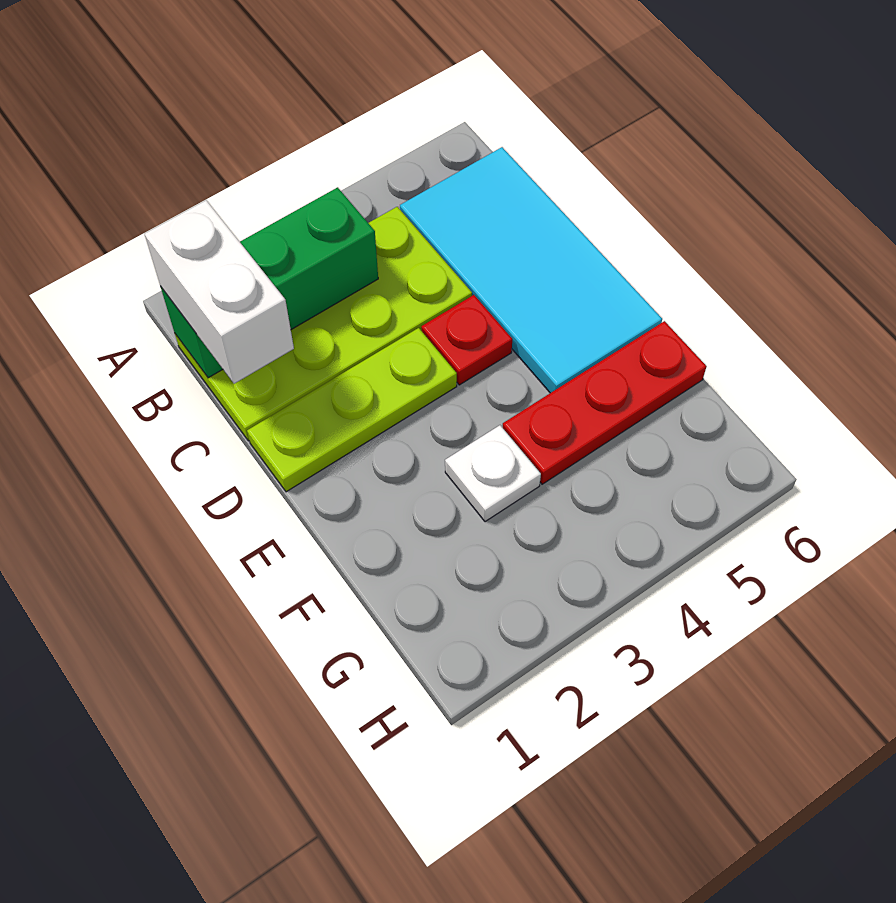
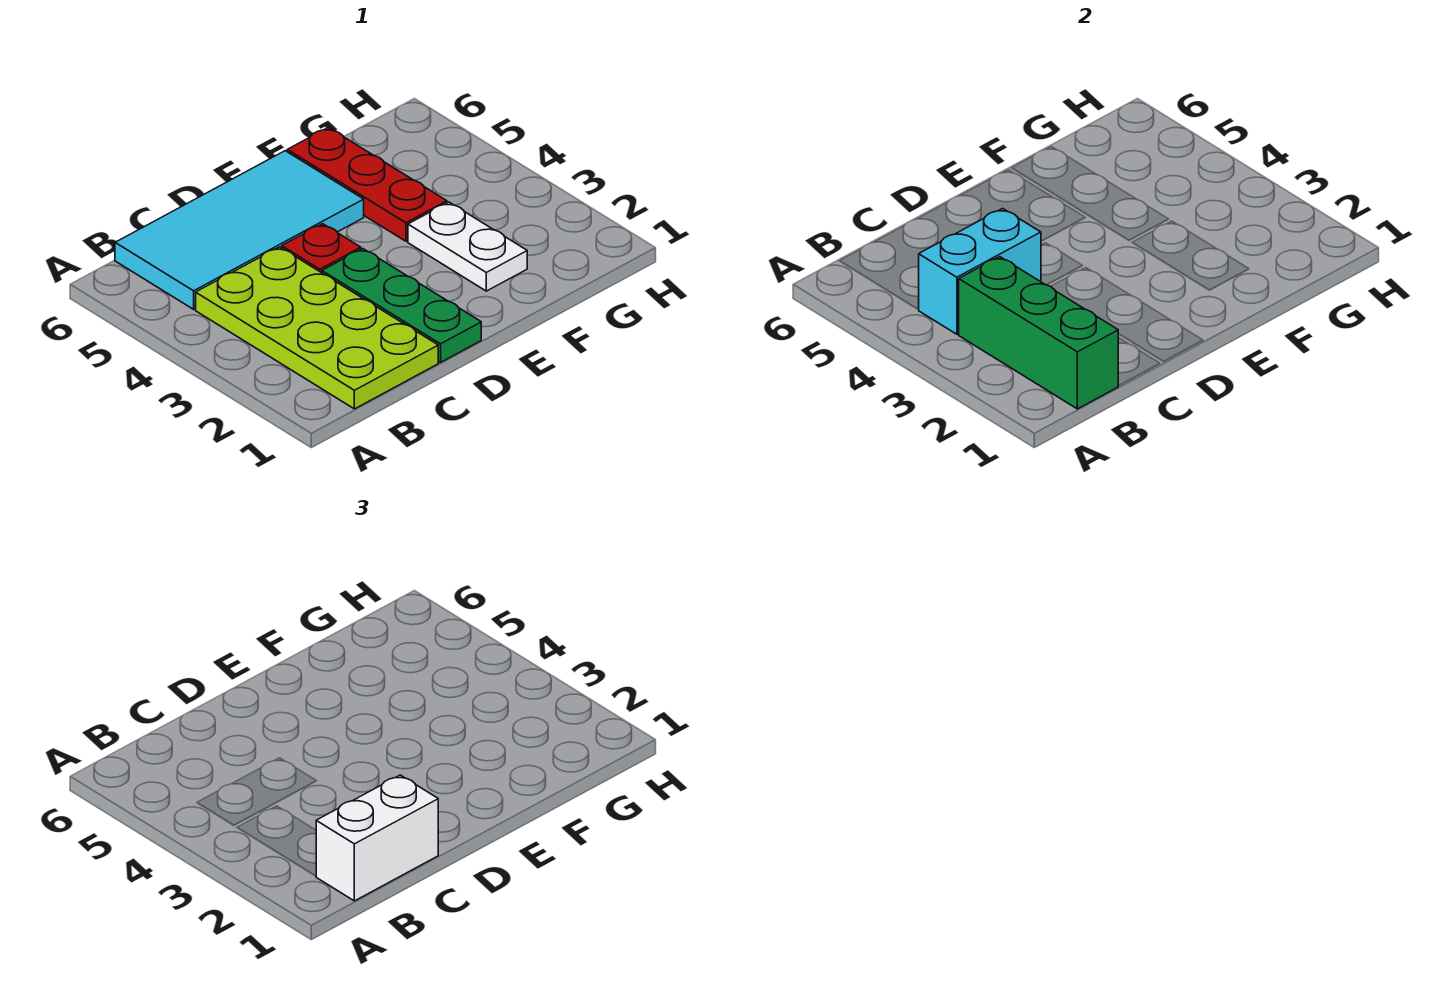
none -> cyan 1x2 brick [919,209,1041,334]
lime 1x3 plate [247,328,457,492] -> green 1x3 plate [322,249,481,362]
white 1x1 plate [445,425,541,522] -> white 1x2 plate [408,202,527,291]

